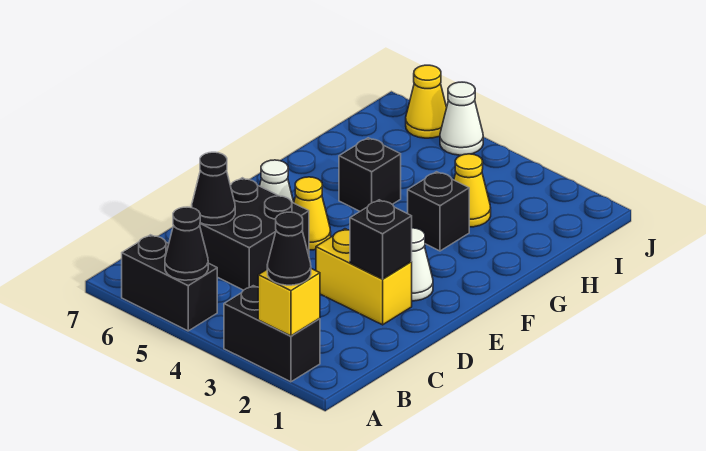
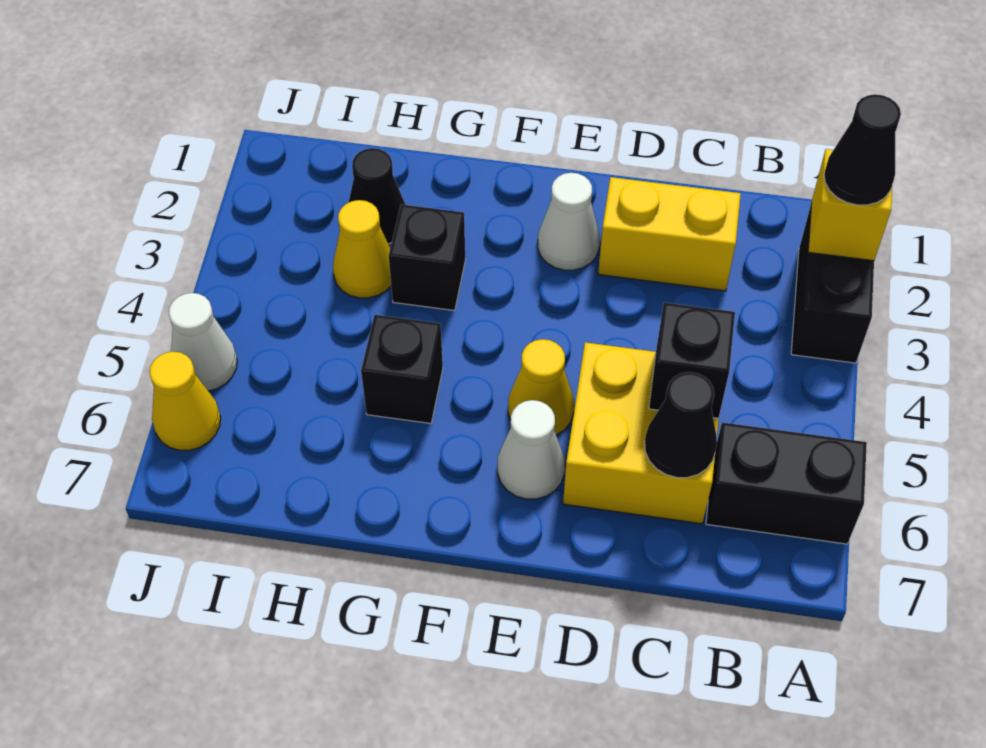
black 1x2 brick [122,235,217,331] -> black 1x2 brick turned to [706,422,867,544]
black 1x1 cone [165,207,208,280] -> black 1x1 cone moved to [348,148,405,244]
black 2x2 brick [200,178,309,290] -> yellow 2x2 brick [563,342,719,524]
yellow 1x2 brick [316,229,412,325] -> yellow 1x2 brick turned to [598,177,741,291]
black 1x1 brick [350,200,412,279] -> black 1x1 brick moved to [649,303,735,418]

